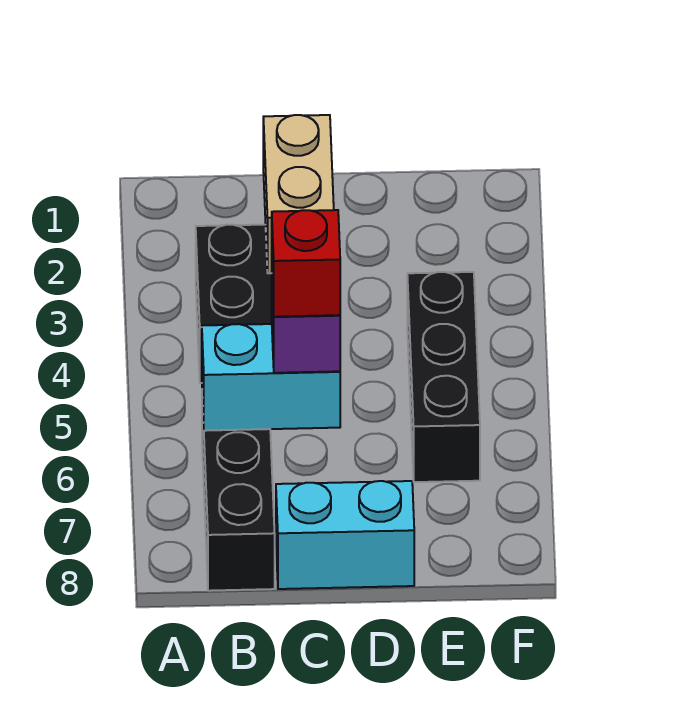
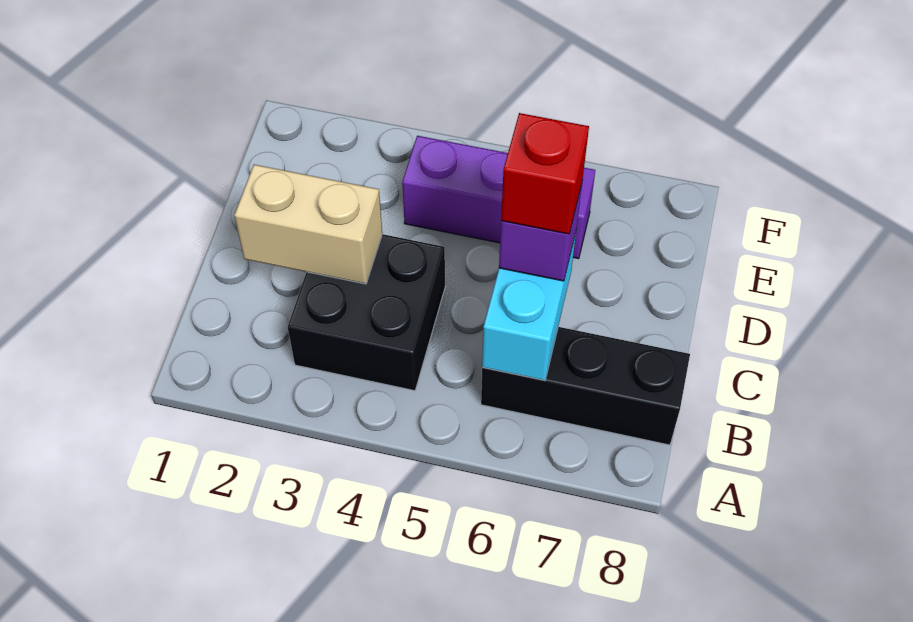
cyan 1x2 brick [276,481,414,589] -> none
black 1x3 brick [407,272,480,482] -> purple 1x3 brick [402,136,595,259]

